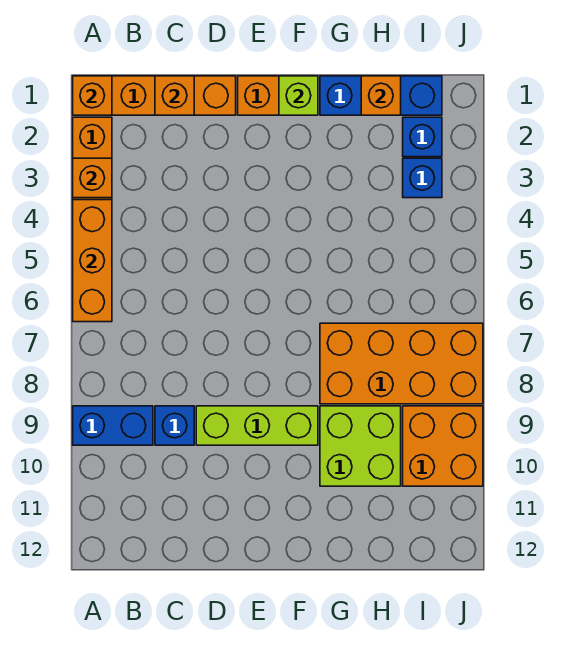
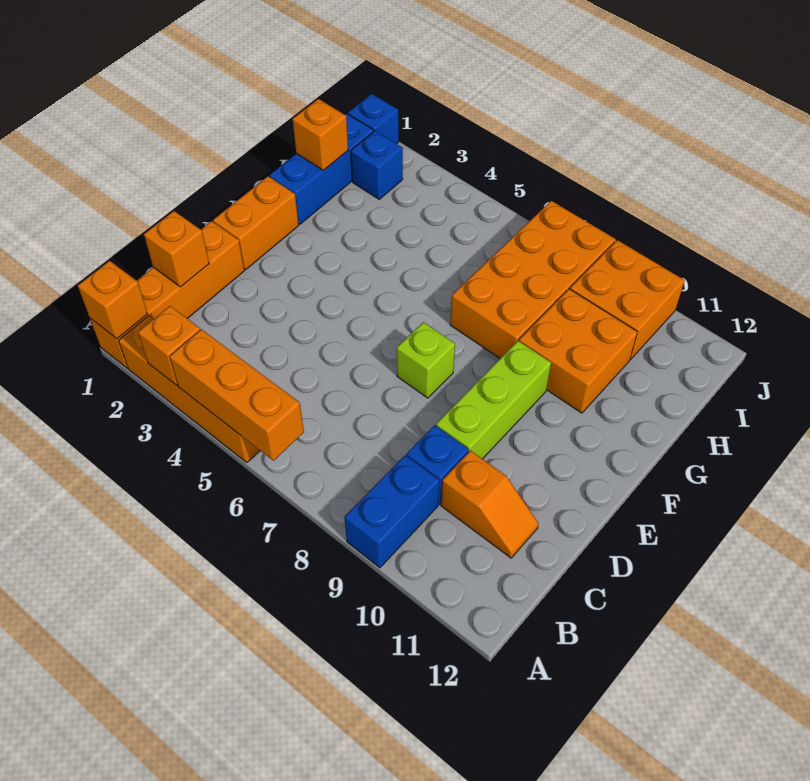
none -> orange 1x2 slope [441,451,539,558]
lime 1x1 brick [279,76,318,115] -> lime 1x1 brick moved to [397,322,455,398]
lime 2x2 brick [320,406,401,486] -> orange 2x2 brick [519,289,637,413]
blue 1x1 brick [403,158,442,198] -> blue 1x1 brick moved to [348,94,399,144]

